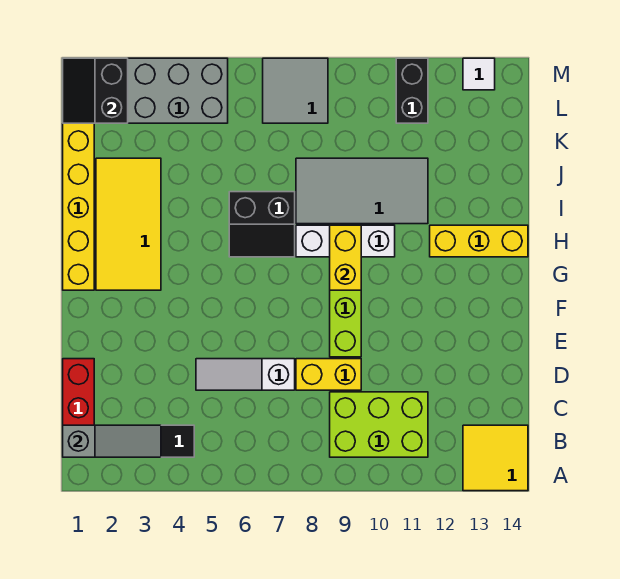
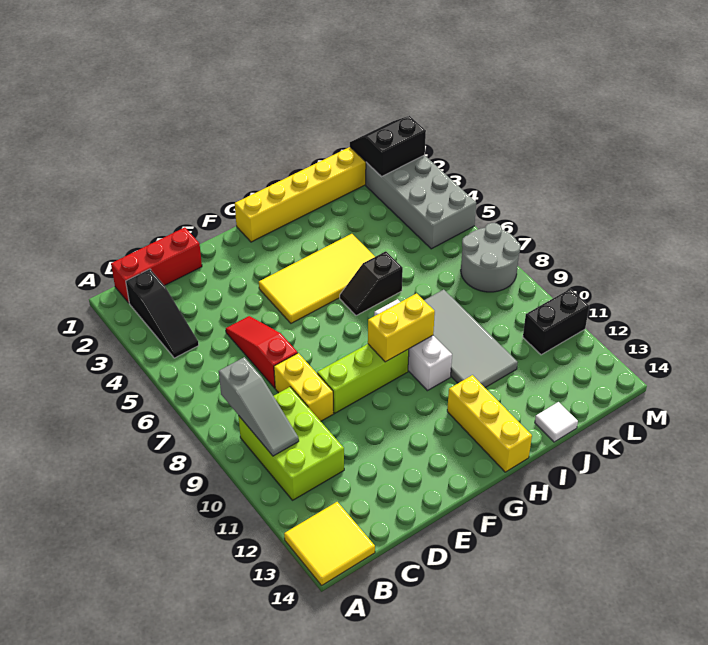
grey 1x3 slope [63,425,161,457] -> grey 1x3 slope moved to [219,357,299,456]
white 1x3 slope [196,359,295,390] -> red 1x3 slope [226,316,298,388]
yellow 2x4 tile [96,158,161,290] -> yellow 2x4 tile moved to [259,234,375,323]
black 2x2 slope [229,192,295,257] -> black 1x2 slope [340,251,403,316]
grey 2x2 tile [263,58,328,123] -> grey 2x2 round brick [461,223,521,292]
white 1x1 tile [463,58,495,90] -> white 1x1 tile moved to [535,402,578,442]

